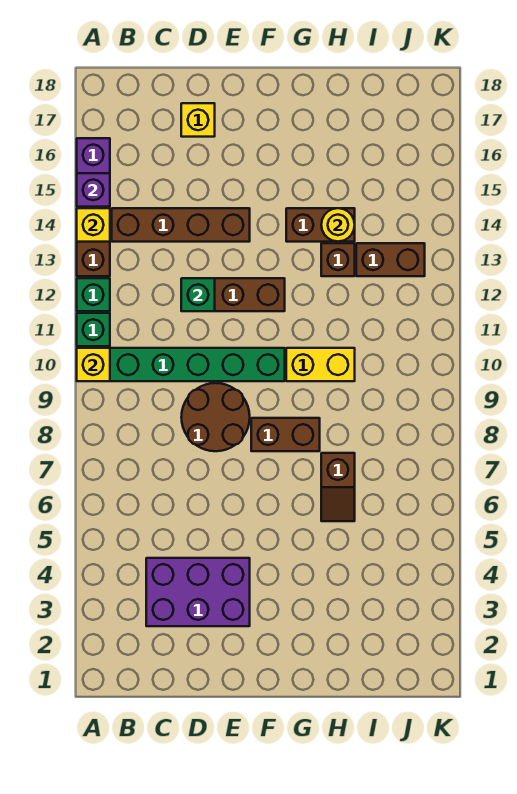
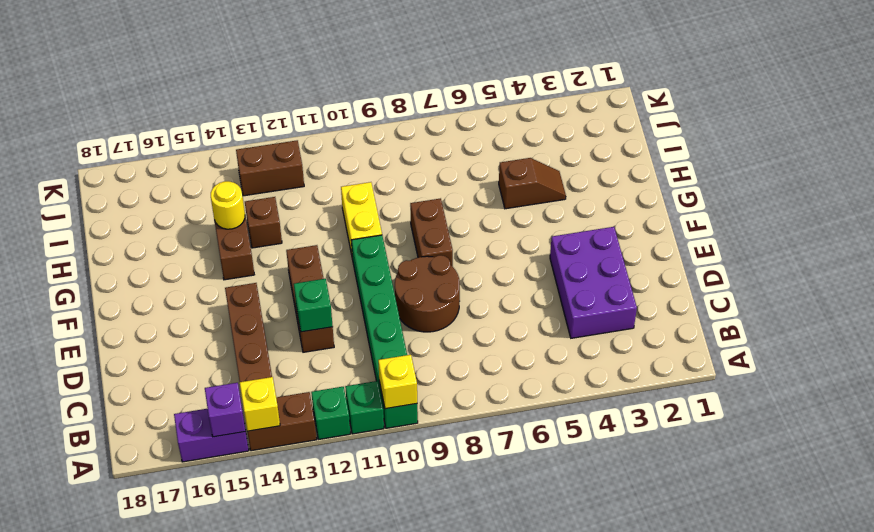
yellow 1x1 brick [181,103,215,137] -> none
brown 1x2 slope [321,453,355,521] -> brown 1x2 slope moved to [499,158,566,209]
brown 1x2 brick [356,243,425,276] -> brown 1x2 brick turned to [236,140,304,196]

